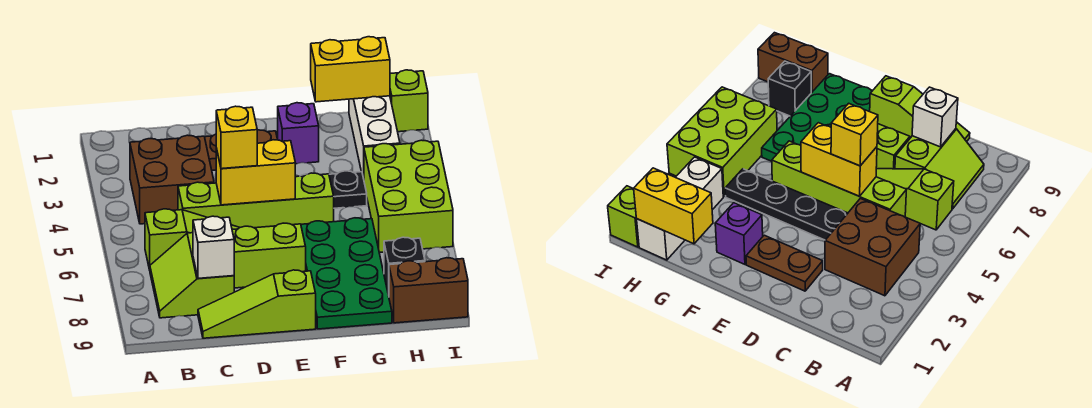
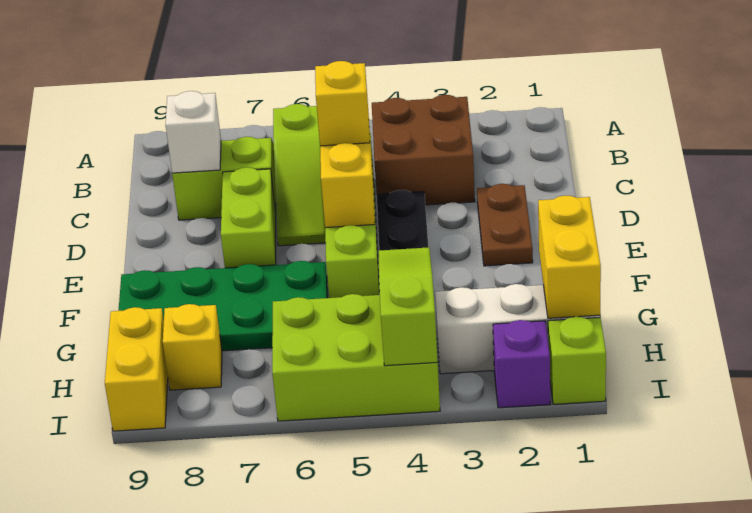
lime 1x3 slope [198,270,316,338] -> lime 1x3 slope moved to [379,247,438,366]
purple 1x1 brick [278,103,319,164] -> purple 1x1 brick moved to [493,320,550,408]
black 1x1 brick [384,237,425,295] -> yellow 1x1 brick [163,304,222,390]
brown 1x2 brick [389,258,468,323] -> yellow 1x2 brick [105,307,168,431]

